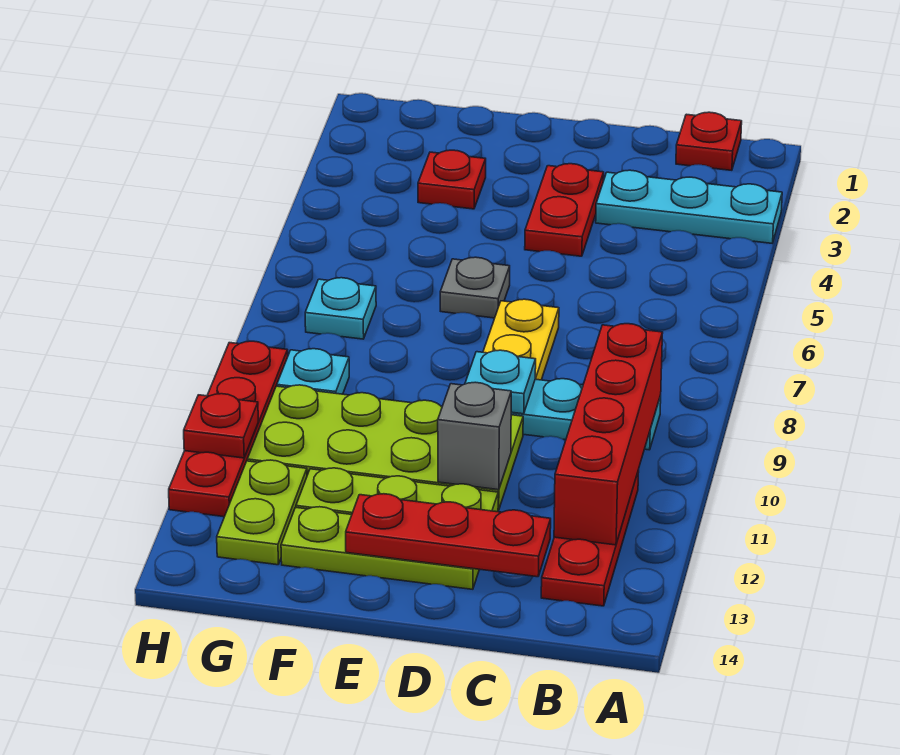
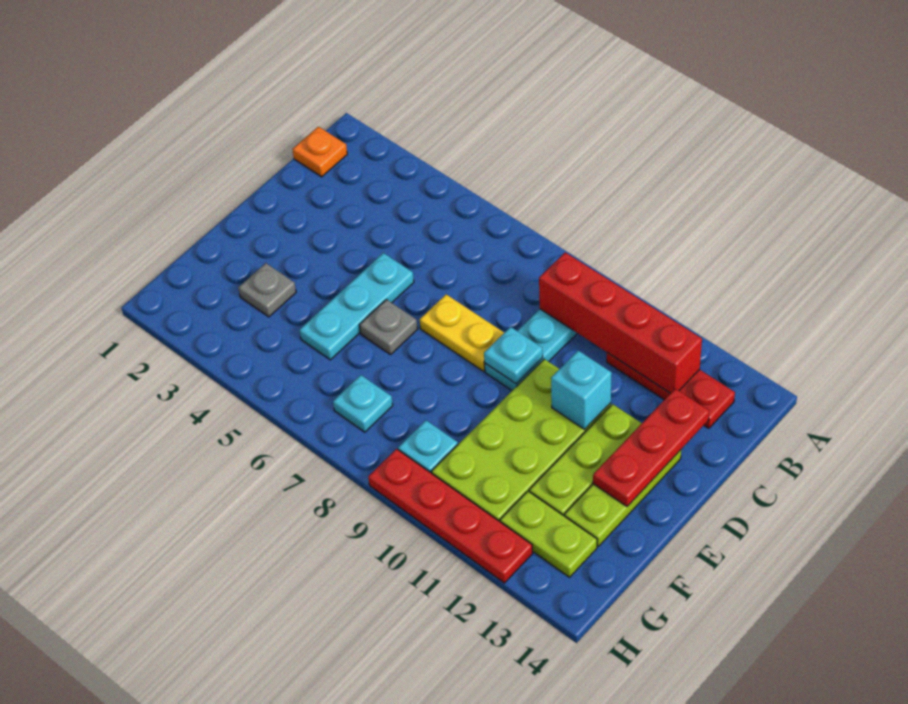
cyan 1x3 plate [596,170,782,243] -> cyan 1x3 plate moved to [299,253,414,360]
red 1x1 plate [676,112,742,170] -> orange 1x1 plate [293,127,347,177]
red 1x2 plate [525,164,604,256] -> none
grey 1x1 brick [438,382,511,490] -> cyan 1x1 brick [551,351,611,429]
red 1x1 plate [418,150,486,209] -> grey 1x1 plate [238,263,296,317]
red 1x1 plate [184,394,258,458] -> none

